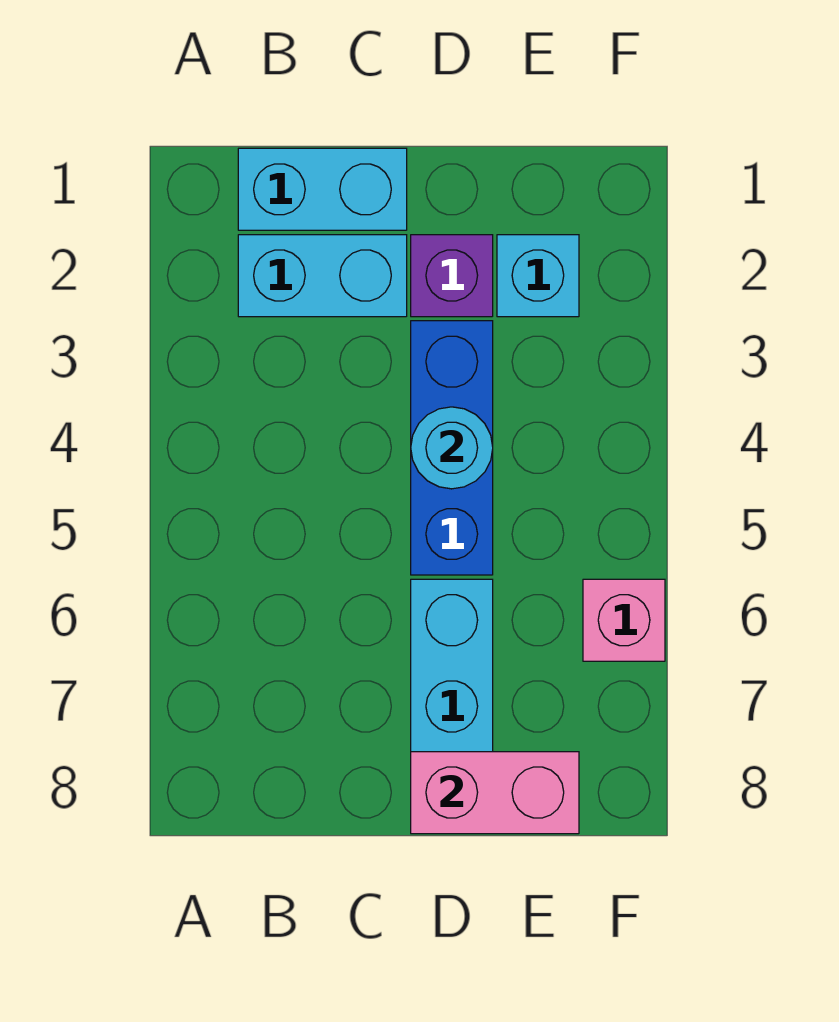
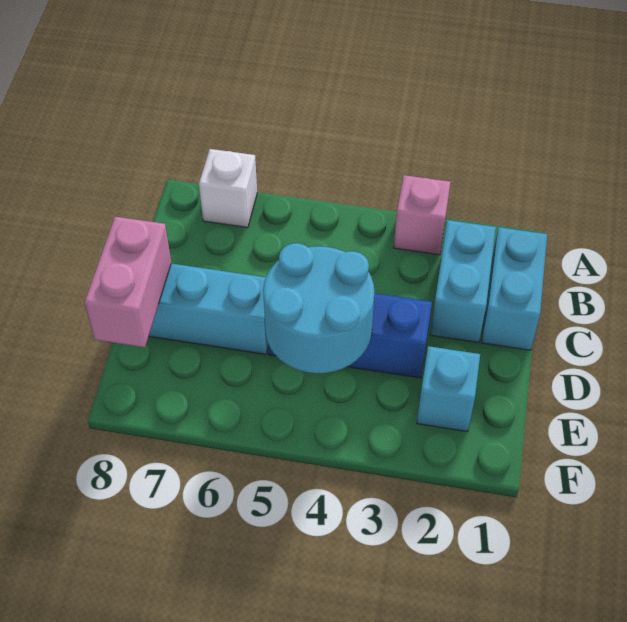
none -> white 1x1 brick [199,149,257,228]
purple 1x1 brick [411,235,493,317] -> none
cyan 1x1 round brick [411,407,493,489] -> cyan 2x2 round brick [263,243,374,373]
pink 1x1 brick [583,579,665,661] -> pink 1x1 brick moved to [394,175,451,255]

